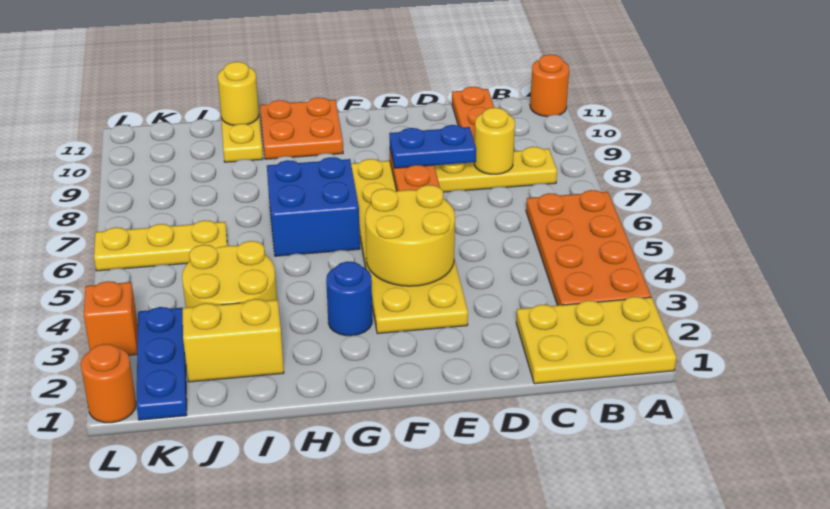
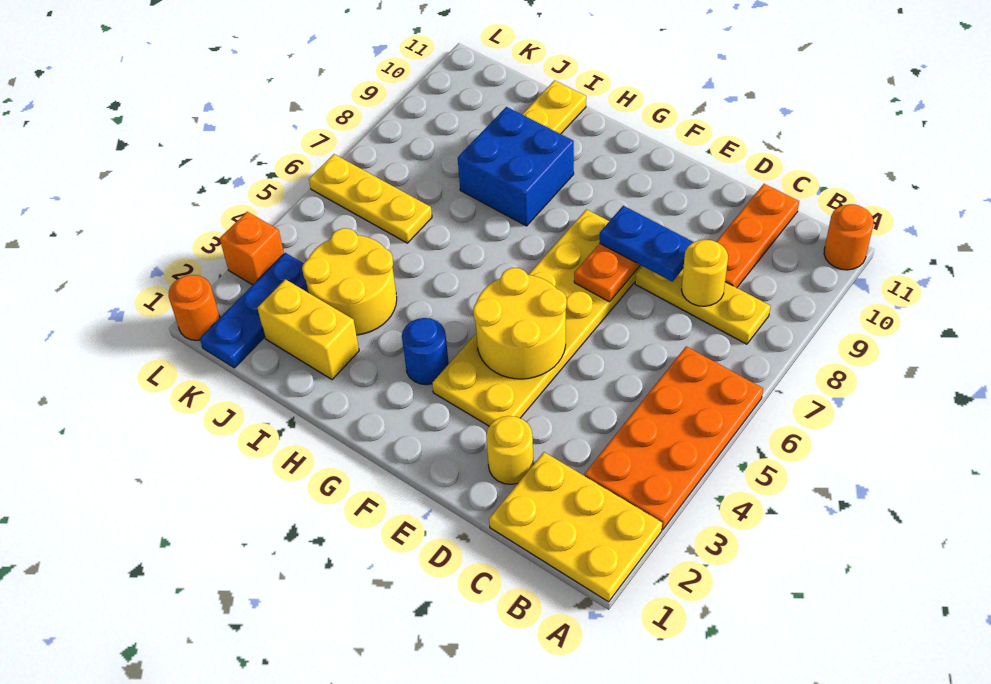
blue 2x2 brick [267,157,360,256] -> blue 2x2 brick moved to [458,107,574,226]
orange 2x2 plate [260,97,343,159] -> none
yellow 1x1 round brick [218,62,259,125] -> yellow 1x1 round brick moved to [486,416,533,484]

